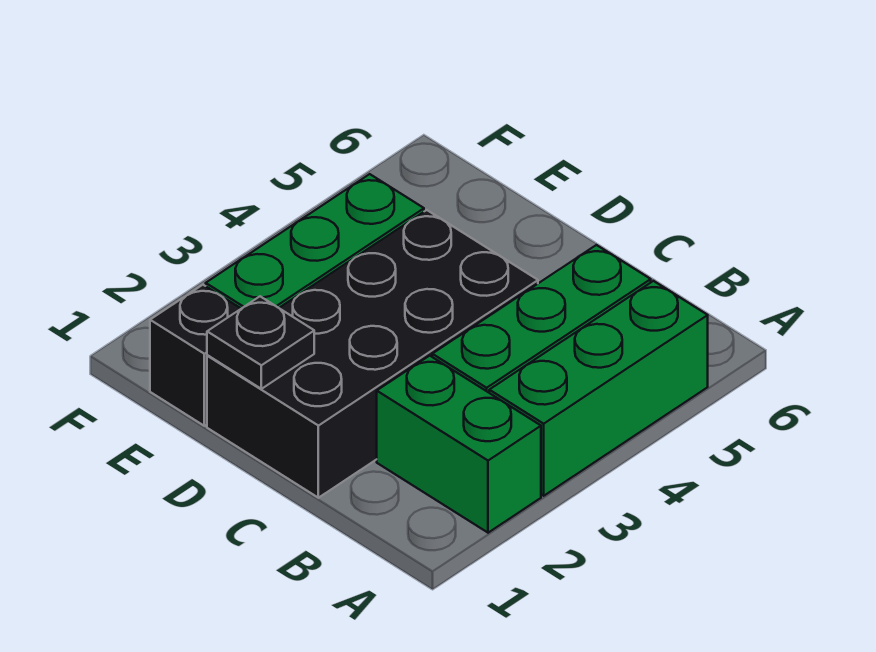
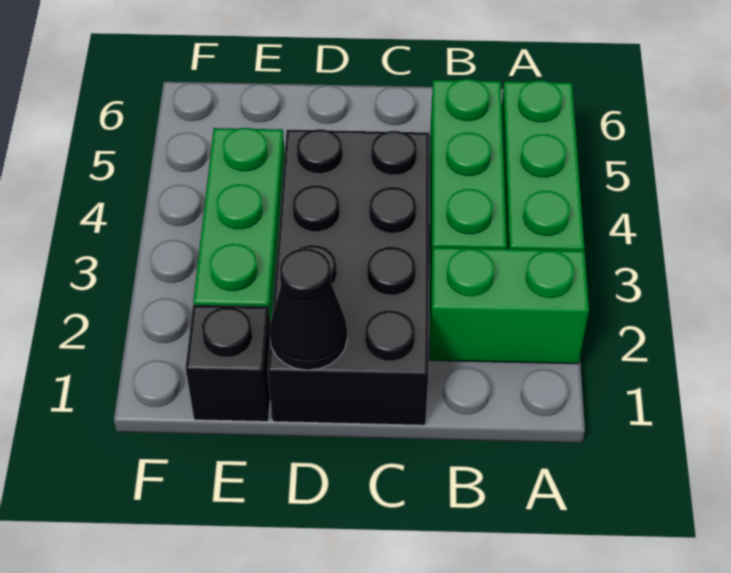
black 1x1 plate [207,296,314,389] -> black 1x1 cone [269,248,347,370]

